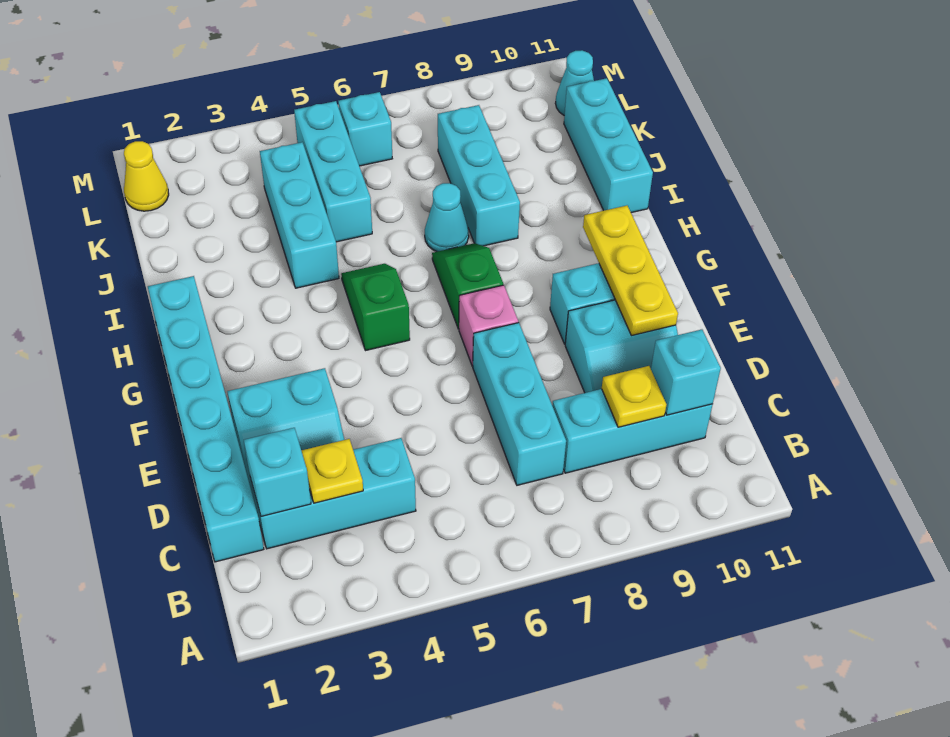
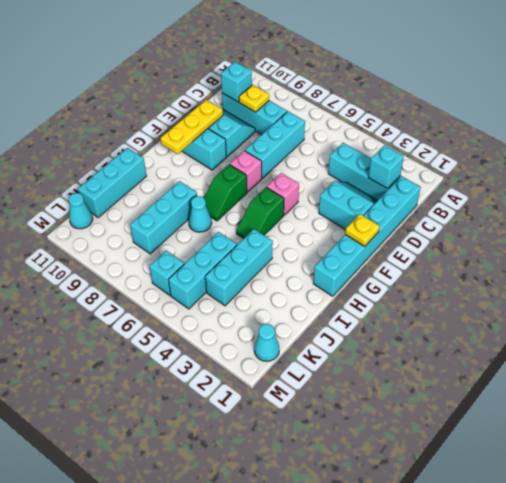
yellow 1x1 plate [301,439,363,503] -> yellow 1x1 plate moved to [345,214,380,246]
none -> pink 1x1 brick [267,173,299,215]
yellow 1x1 cone [124,141,169,211] -> cyan 1x1 cone [254,324,279,361]

